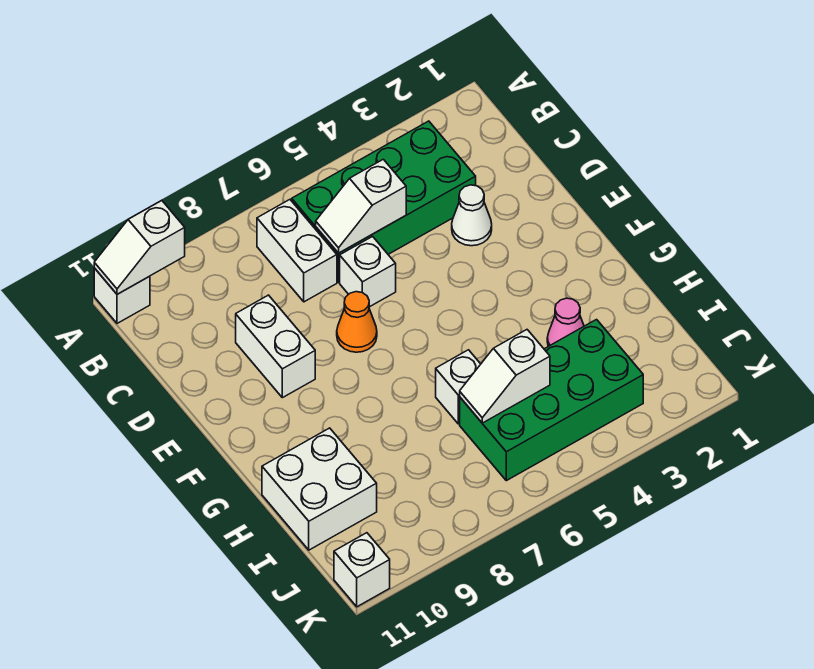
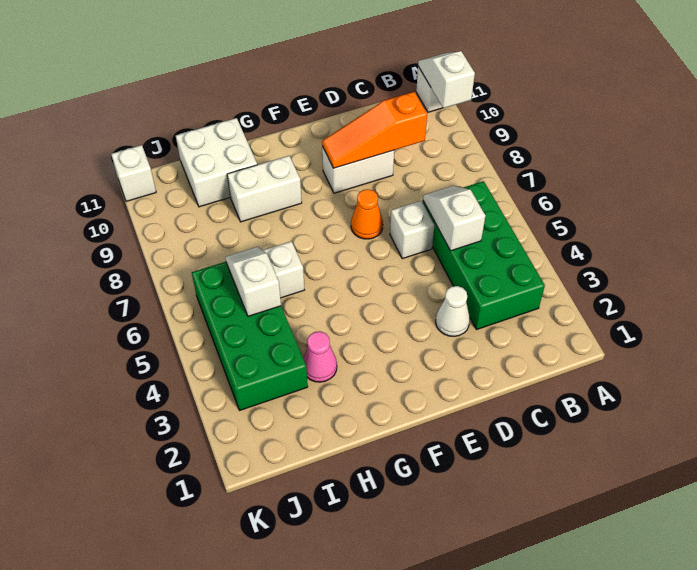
white 1x2 brick [257,200,337,302] -> white 1x2 brick moved to [227,156,302,222]
none -> orange 1x3 slope [322,92,427,168]

